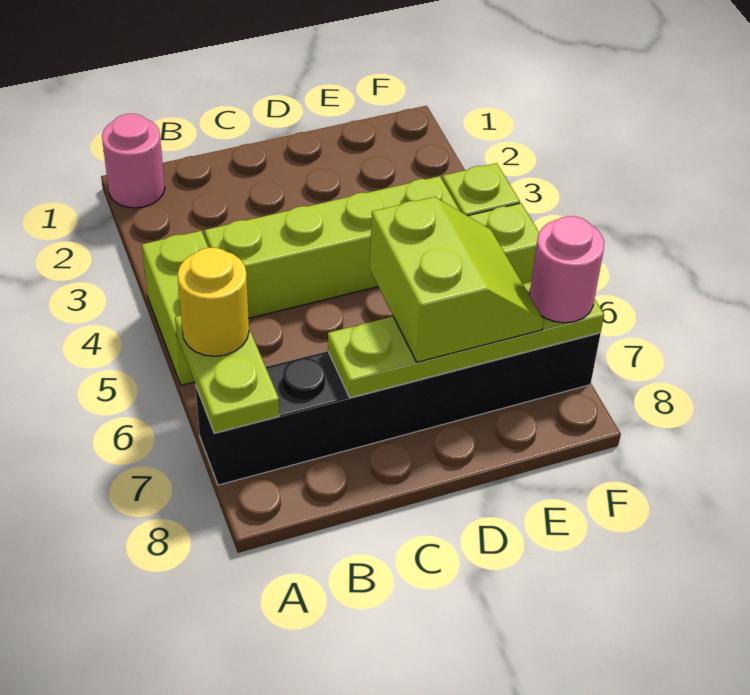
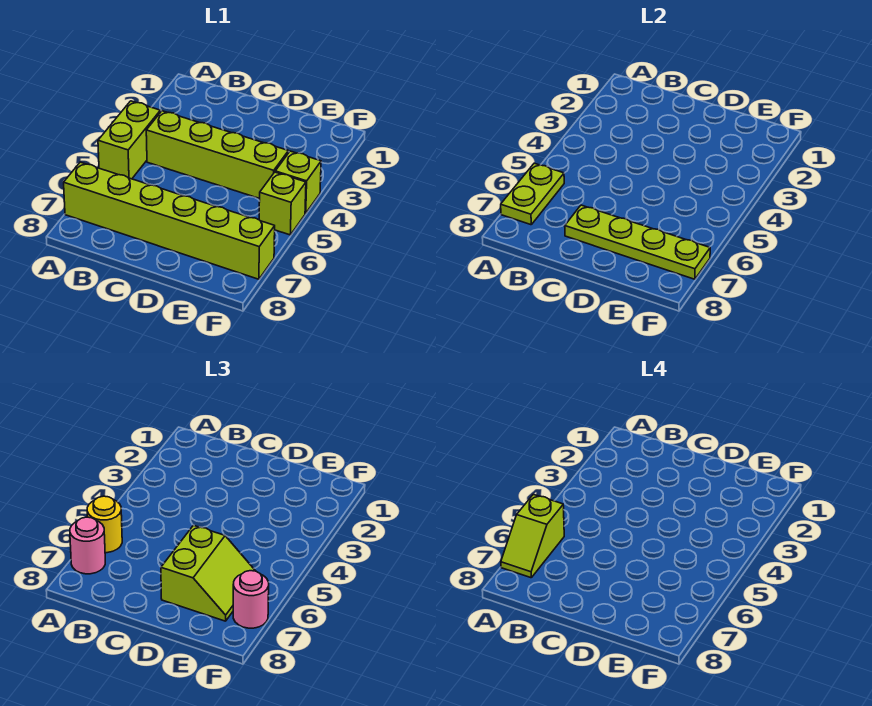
pink 1x1 round brick [102,114,165,208] -> pink 1x1 round brick moved to [70,517,105,574]
none -> lime 1x2 slope [501,494,564,578]
black 1x6 brick [195,332,601,485] -> lime 1x6 brick [64,162,275,279]

